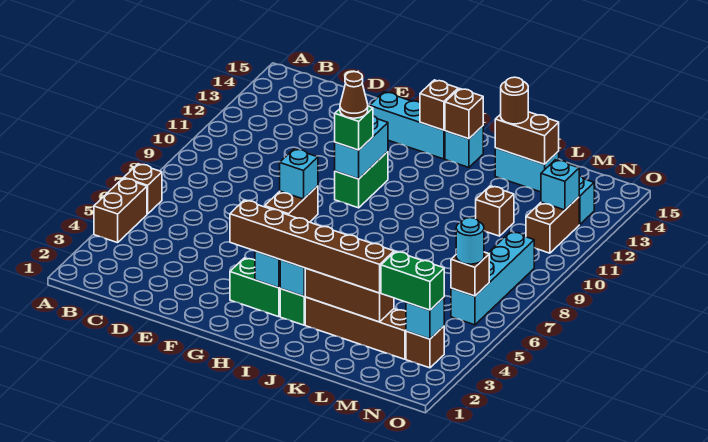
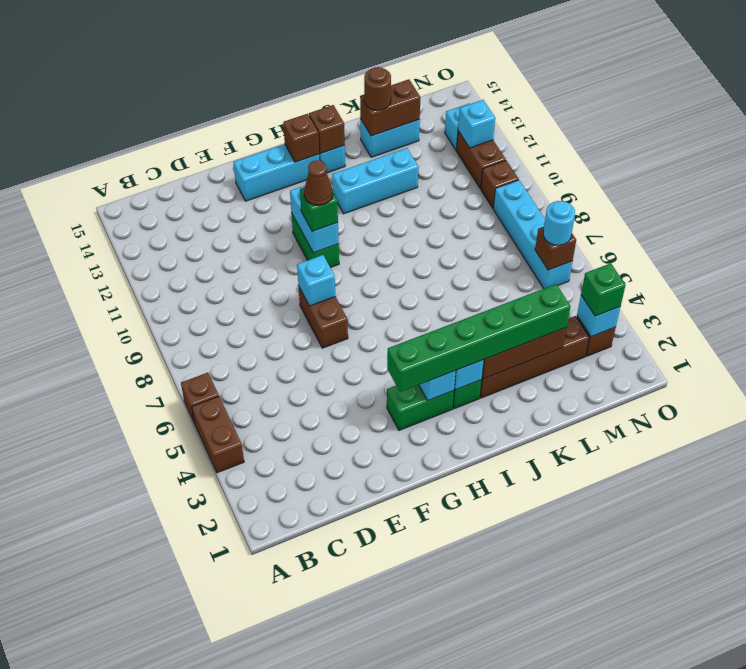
brown 1x6 brick [230,200,394,293] -> green 1x6 brick [387,284,570,392]
none -> cyan 1x3 brick [332,148,418,214]
brown 1x1 brick [476,186,514,236] -> brown 1x1 brick moved to [481,161,519,208]
green 1x2 brick [381,251,444,310] -> green 1x1 brick [581,263,625,316]

